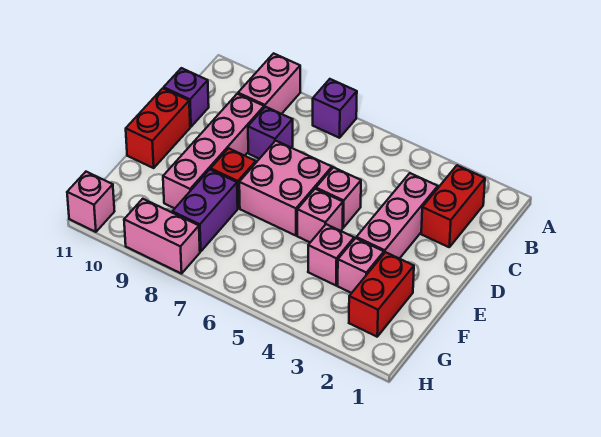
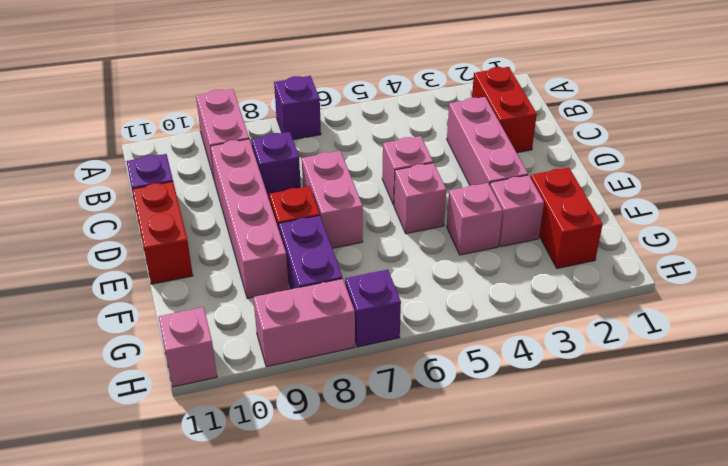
pink 2x2 brick [239,141,332,236] -> pink 1x2 brick [302,151,363,248]
none -> purple 1x1 brick [345,270,401,347]

